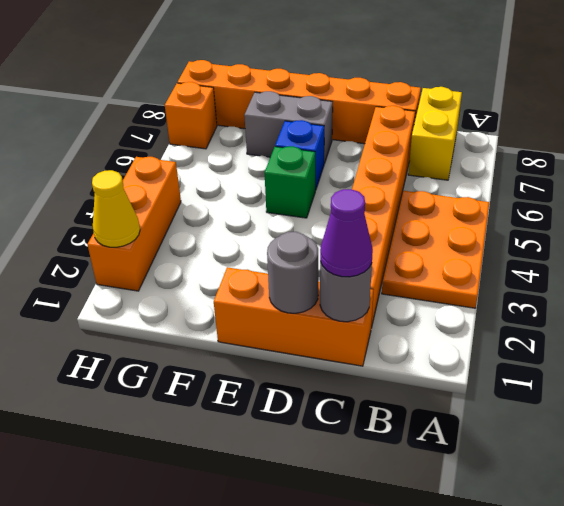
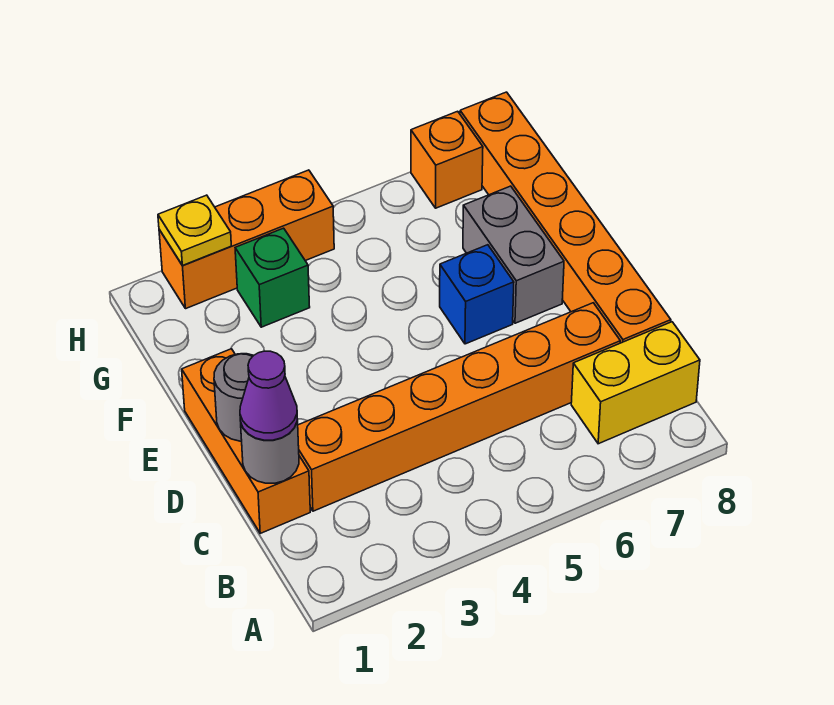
orange 2x3 plate [382,191,489,308] -> none
green 1x1 brick [265,146,315,218] -> green 1x1 brick moved to [235,228,310,327]
yellow 1x1 cone [92,170,140,247] -> yellow 1x1 plate [158,195,231,266]

